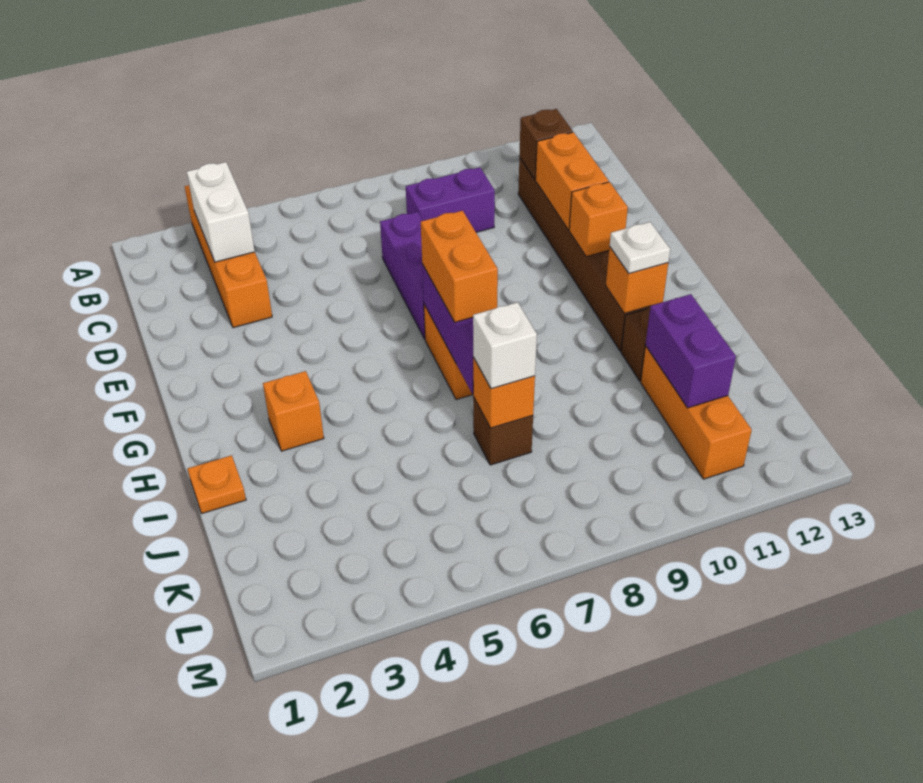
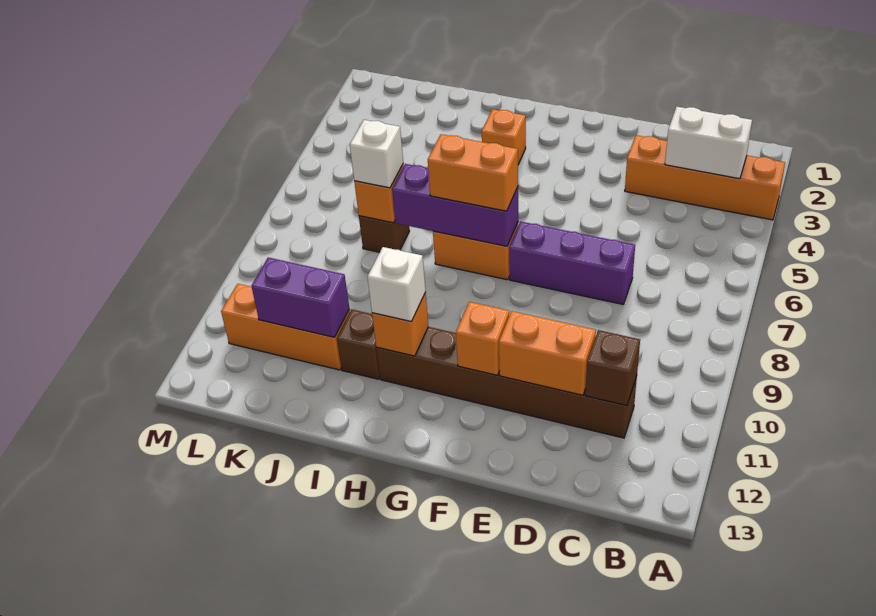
purple 1x2 brick [406,167,495,232] -> none
white 1x1 plate [610,222,670,274] -> white 1x1 brick [367,247,426,322]
orange 1x1 plate [188,455,246,514] -> none

